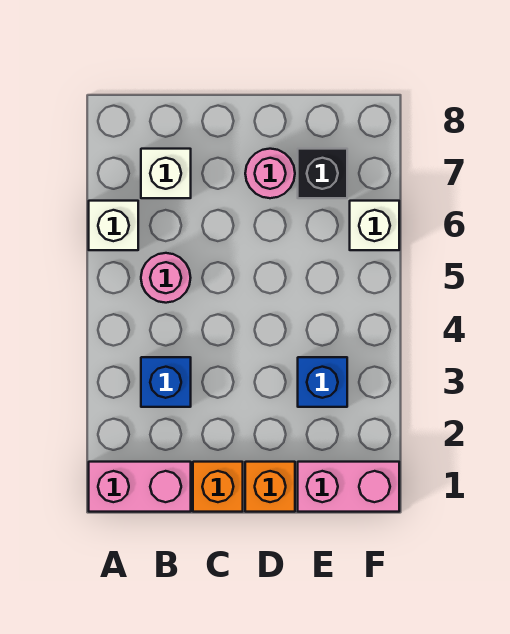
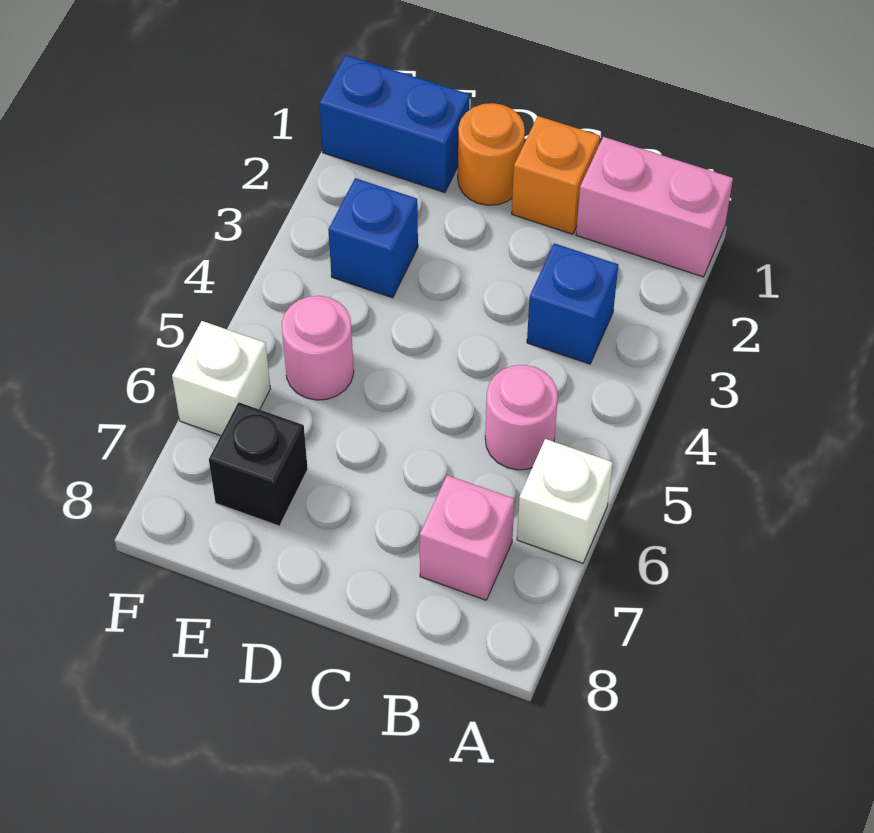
white 1x1 brick [141,149,191,198] -> pink 1x1 brick [420,475,515,600]
orange 1x1 brick [245,462,295,512] -> orange 1x1 round brick [458,103,525,205]
pink 1x1 round brick [245,149,295,198] -> pink 1x1 round brick moved to [282,296,354,400]
pink 1x2 brick [298,462,399,512] -> blue 1x2 brick [319,55,470,193]

